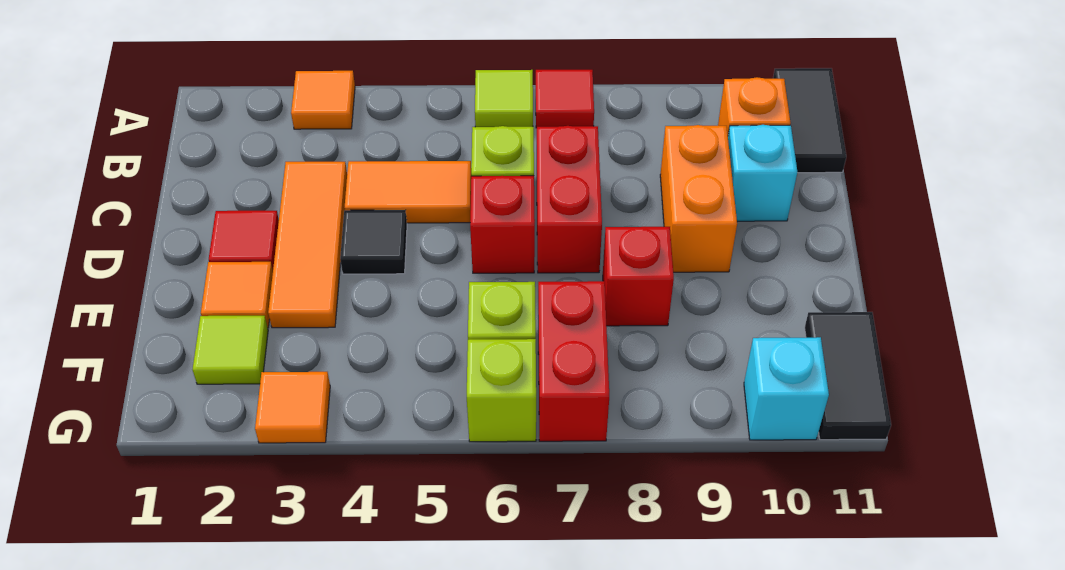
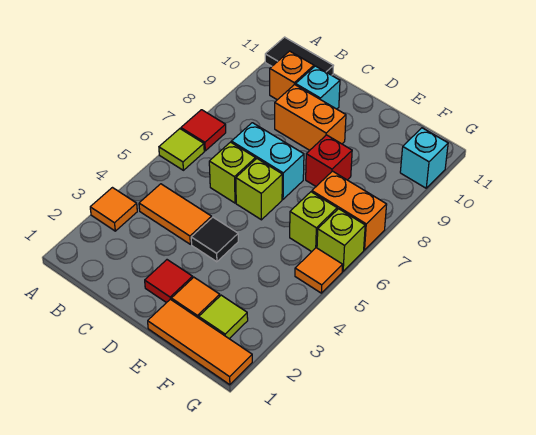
orange 1x3 tile [268,162,347,328] -> orange 1x3 tile moved to [148,299,252,385]
orange 1x2 tile [345,161,471,223] -> orange 1x2 tile turned to [139,184,212,244]
red 1x2 brick [537,126,602,273] -> cyan 1x2 brick [231,123,304,199]
red 1x1 brick [470,176,535,273] -> lime 1x1 brick [236,159,282,220]
red 1x2 brick [538,281,609,441] -> orange 1x2 brick [312,171,387,250]
black 1x2 tile [805,312,891,440] -> none
orange 1x1 tile [255,372,330,443] -> orange 1x1 tile moved to [295,248,343,293]

